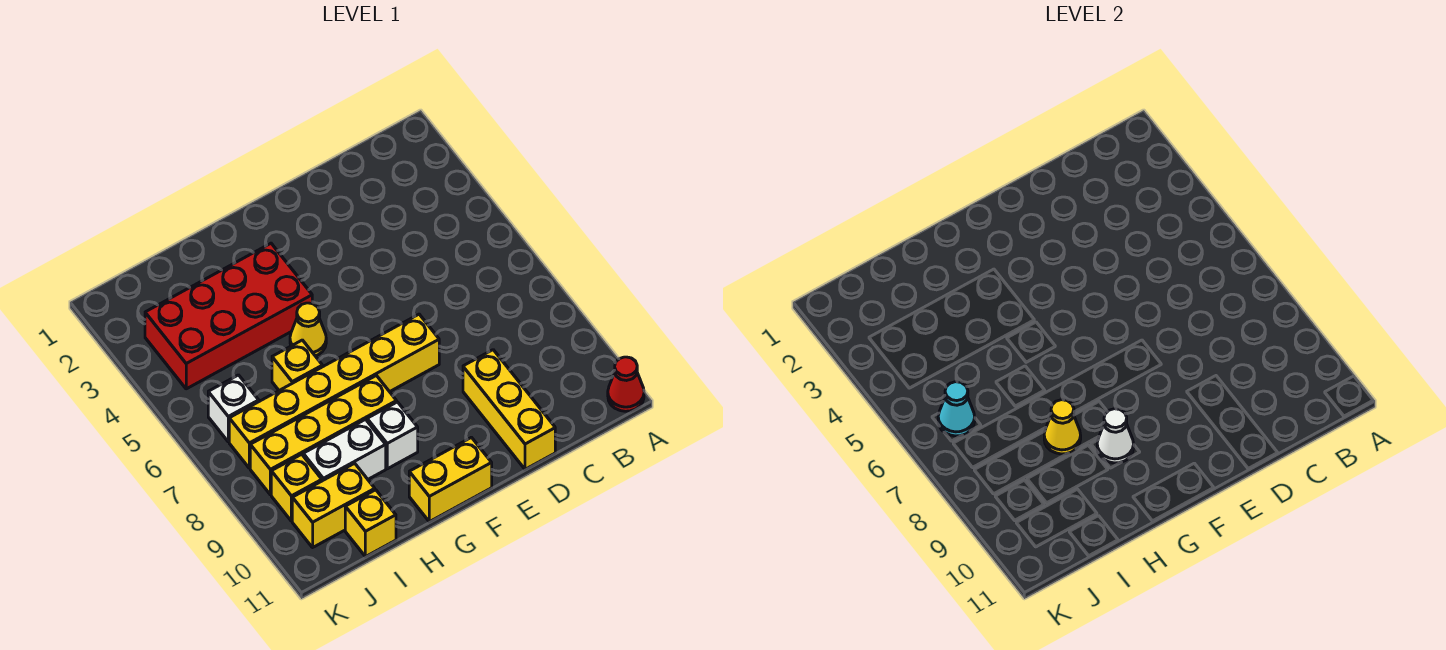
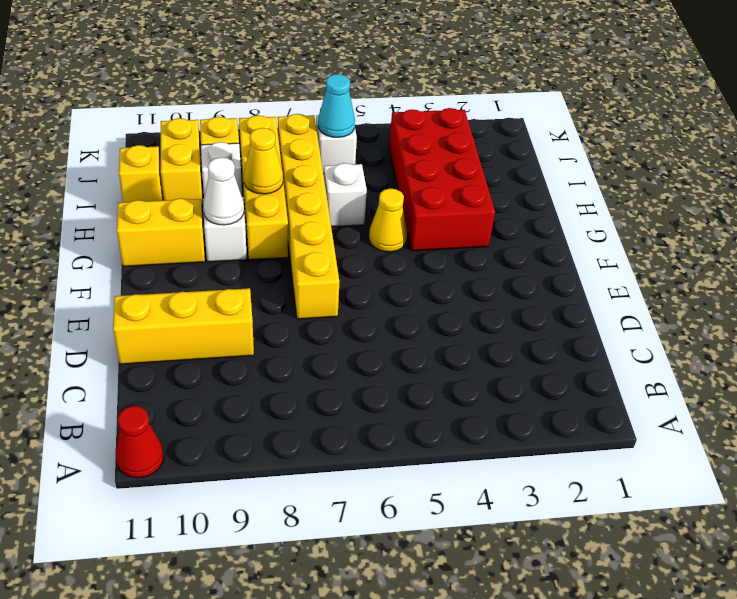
yellow 1x2 brick [409,437,492,522] -> yellow 1x2 brick turned to [117,198,205,266]
yellow 1x1 brick [272,340,322,390] -> white 1x1 brick [324,163,367,227]
white 1x2 brick [303,420,386,481] -> white 1x1 brick [201,142,242,198]

